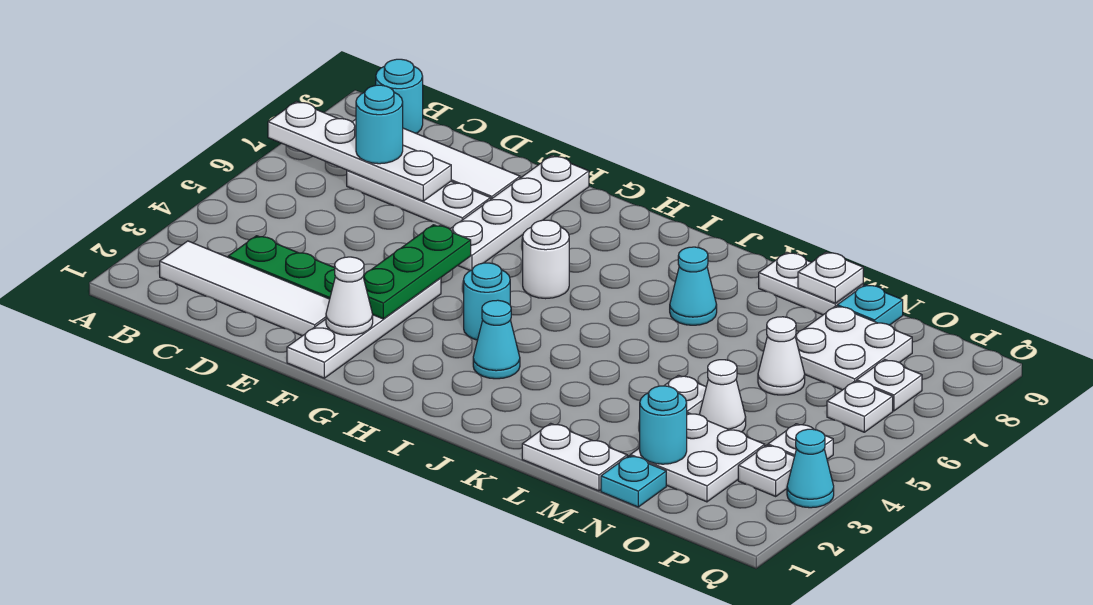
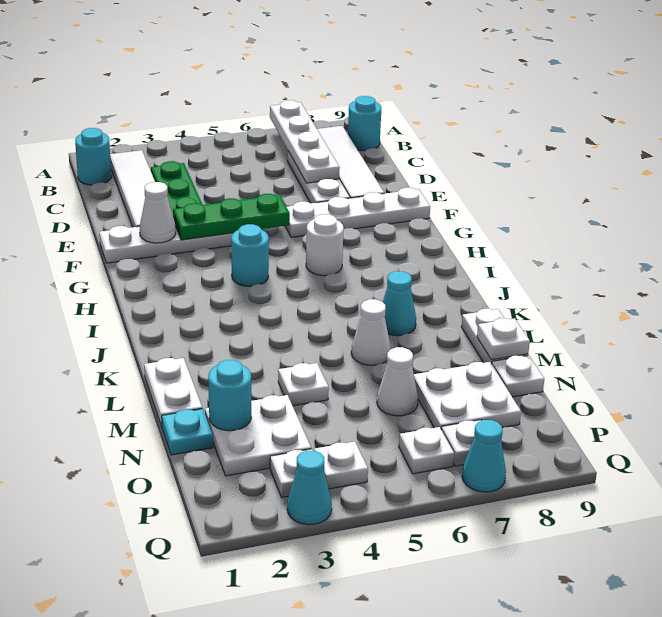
cyan 1x1 round brick [356,85,403,164] -> cyan 1x1 round brick moved to [75,128,111,185]
cyan 1x1 cone [473,300,520,379] -> cyan 1x1 cone moved to [462,420,506,492]
white 1x1 cone [699,360,746,432] -> white 1x1 cone moved to [351,299,391,365]
cyan 1x1 plate [837,285,903,325] -> white 1x1 plate [492,355,544,397]

